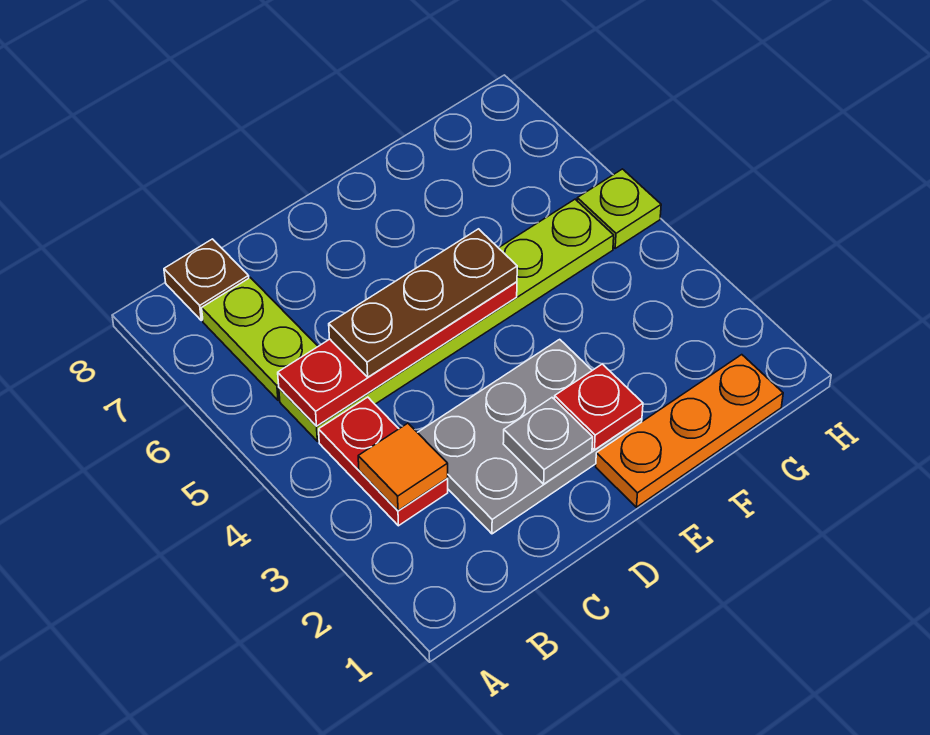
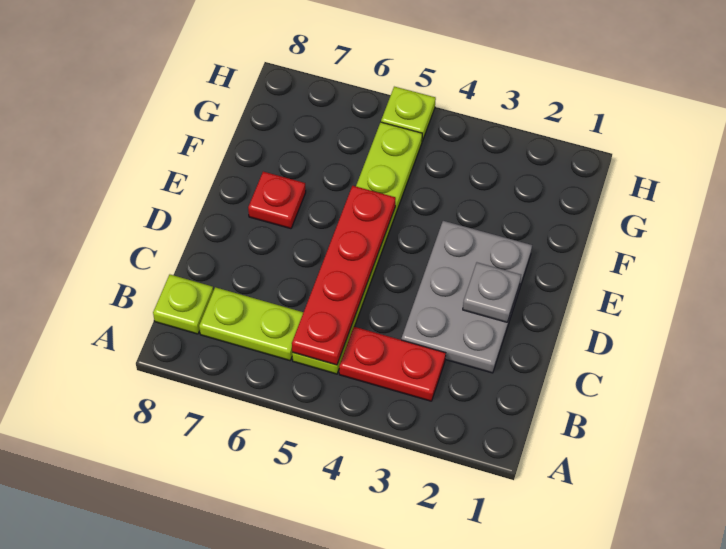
orange 1x1 tile [358,423,448,511] -> none
brown 1x1 plate [164,239,249,320] -> lime 1x1 plate [153,275,213,334]
brown 1x3 plate [329,229,517,377] -> none
orange 1x3 plate [596,355,783,507] -> none
red 1x1 plate [554,364,643,450] -> red 1x1 plate moved to [248,172,306,229]

